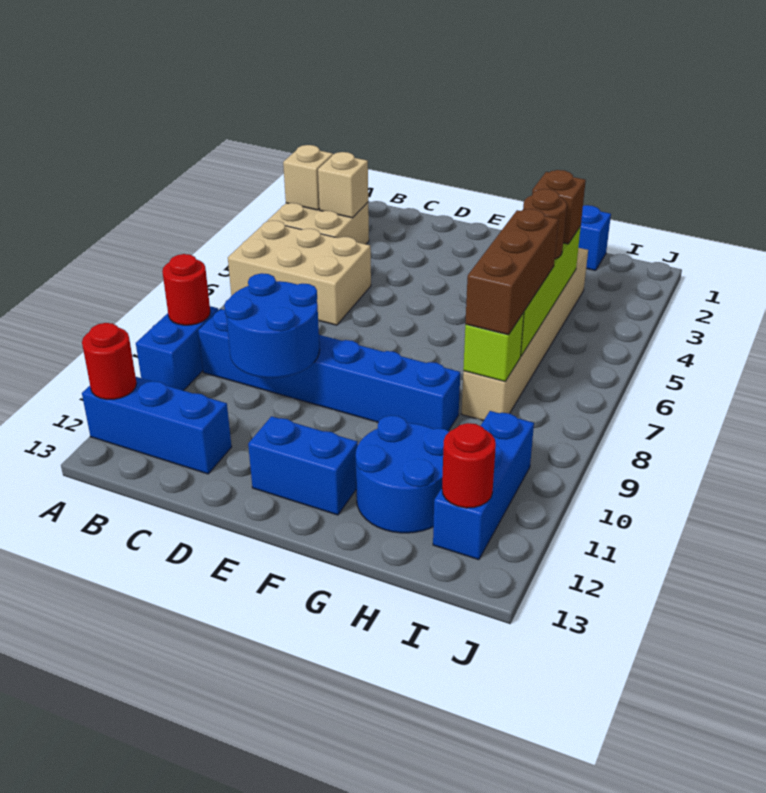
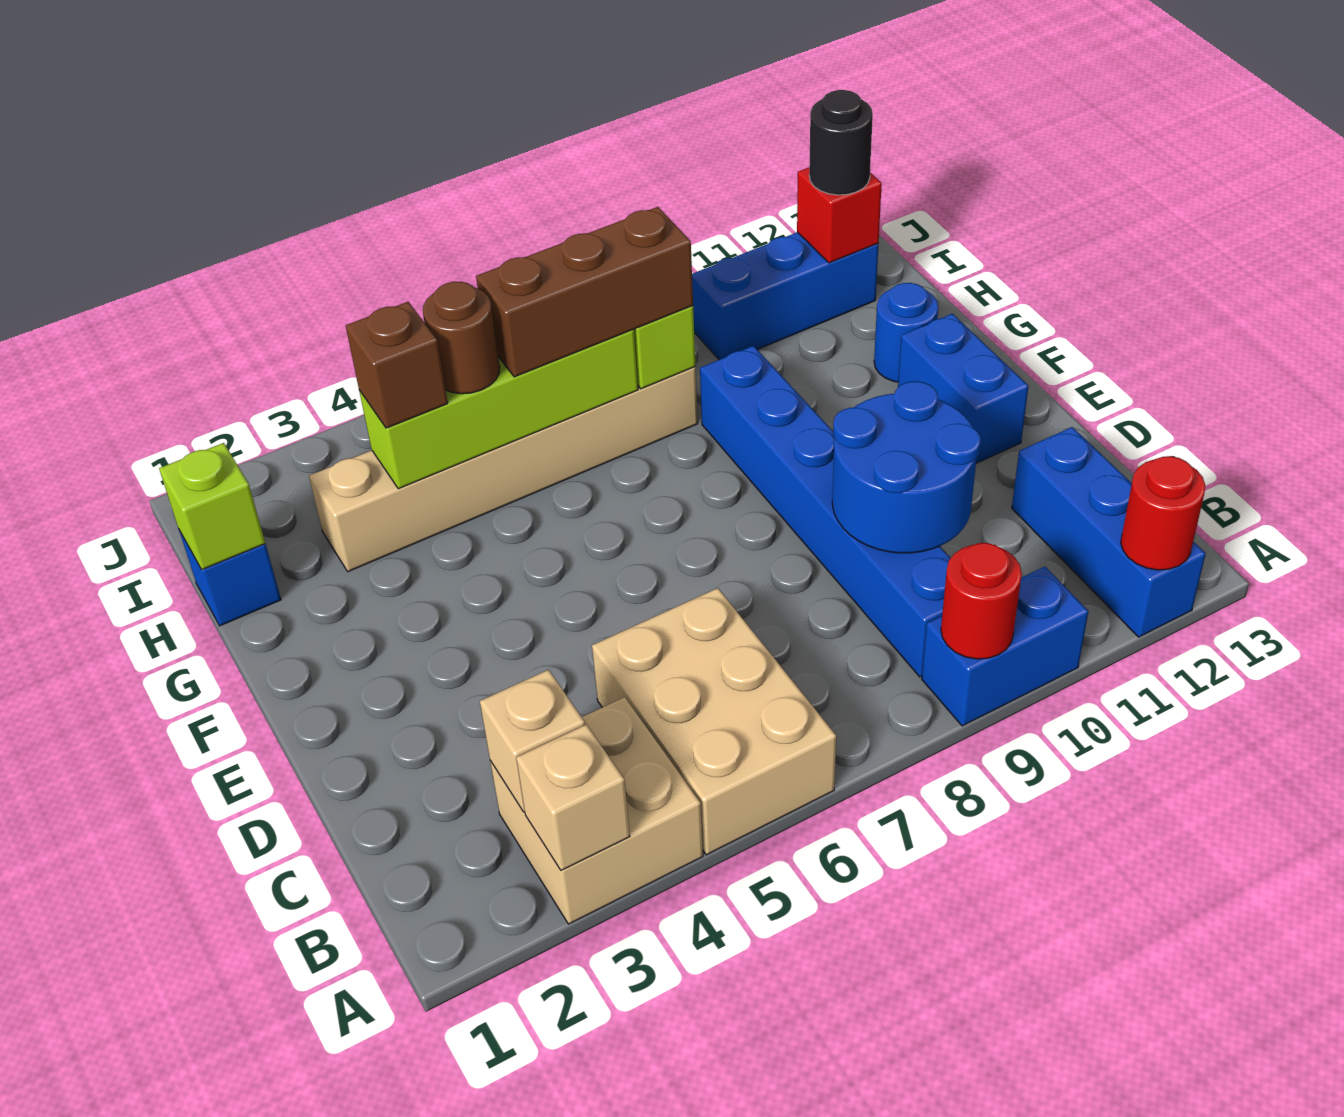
blue 2x2 round brick [356,415,449,533] -> blue 1x1 round brick [874,283,938,382]
none -> lime 1x1 brick [159,443,265,570]
red 1x1 round brick [442,423,496,508] -> red 1x1 brick [797,168,882,263]
none -> black 1x1 round brick [809,90,873,195]

